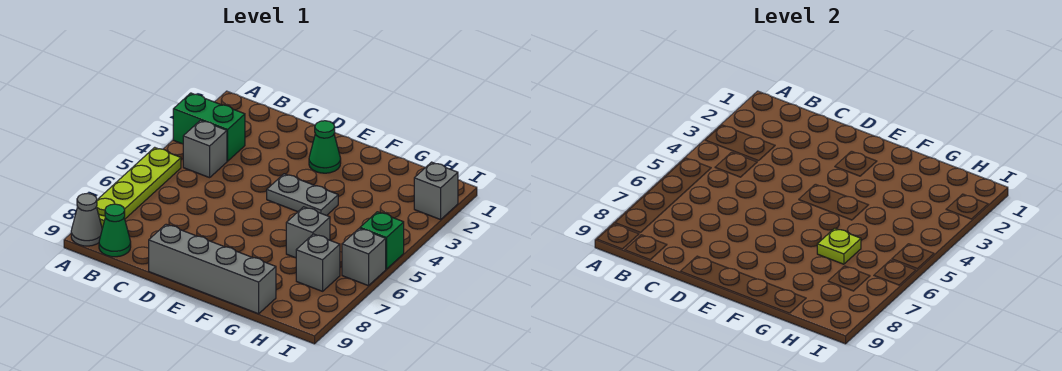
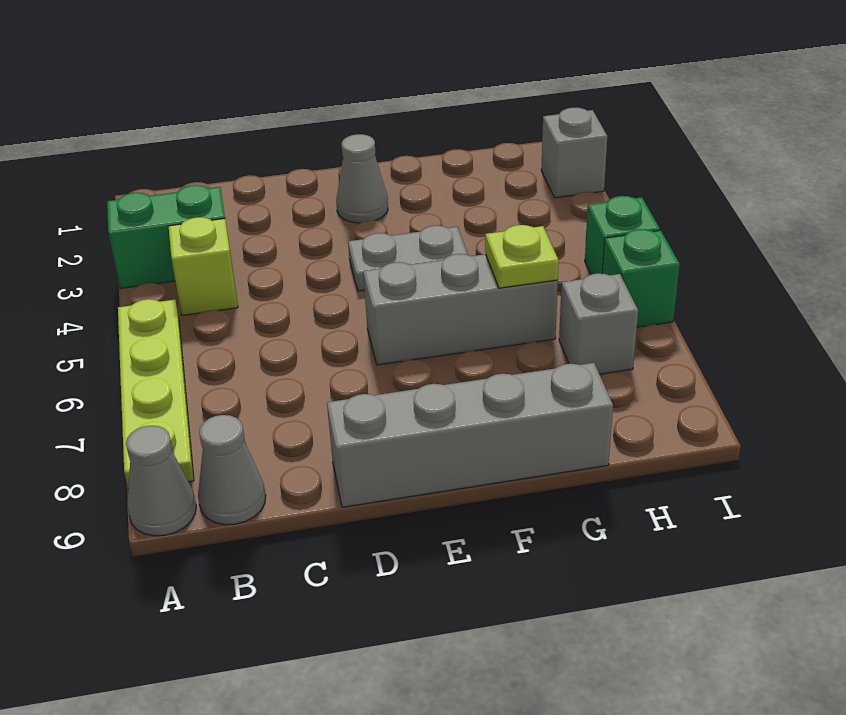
grey 1x1 brick [183,120,227,178] -> lime 1x1 brick [169,217,238,315]
green 1x1 cone [99,204,131,257] -> grey 1x1 cone [198,415,266,525]
green 1x1 cone [309,121,341,173] -> grey 1x1 cone [336,134,388,223]
grey 1x1 brick [286,207,330,258] -> grey 1x3 brick [363,254,558,365]
grey 1x1 brick [342,228,386,286] -> green 1x1 brick [602,229,680,327]

